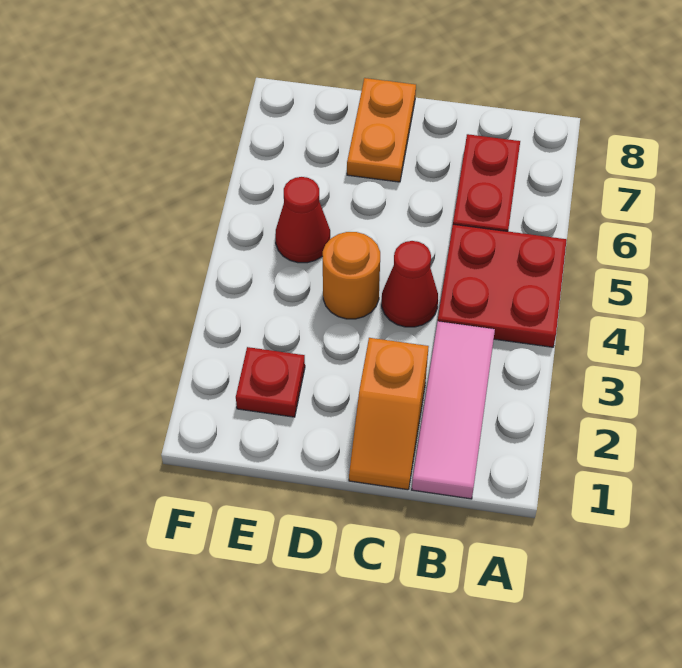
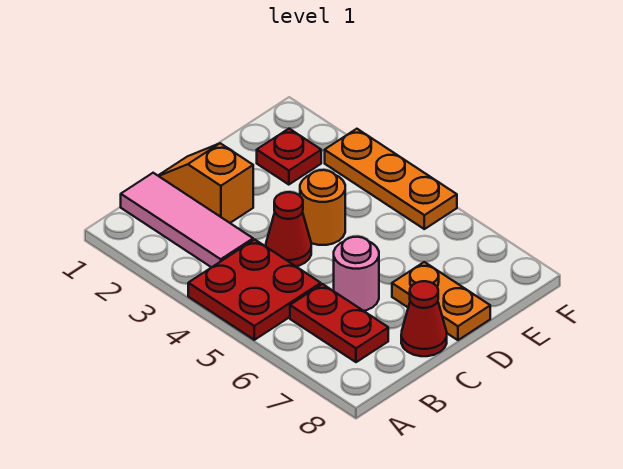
none -> pink 1x1 round brick [334,237,379,311]
red 1x1 cone [275,177,330,263] -> red 1x1 cone moved to [401,281,447,356]
none -> orange 1x3 plate [325,129,457,229]

